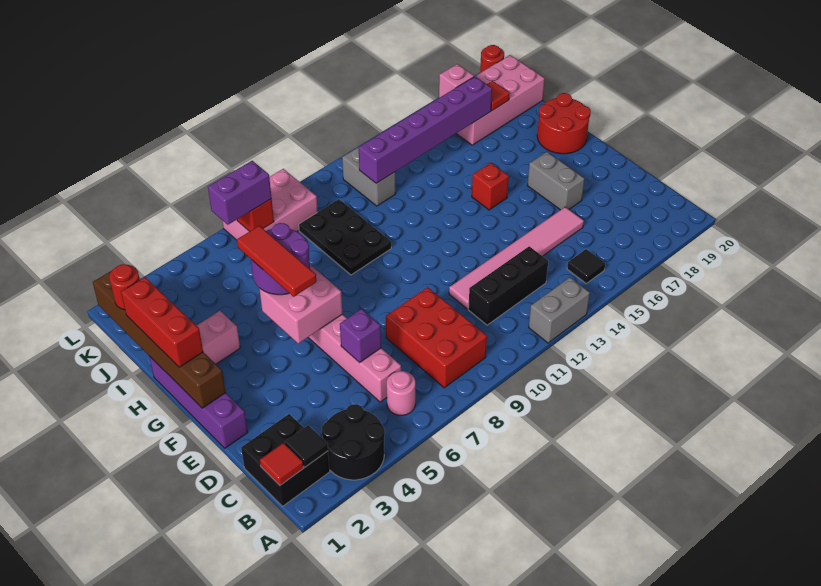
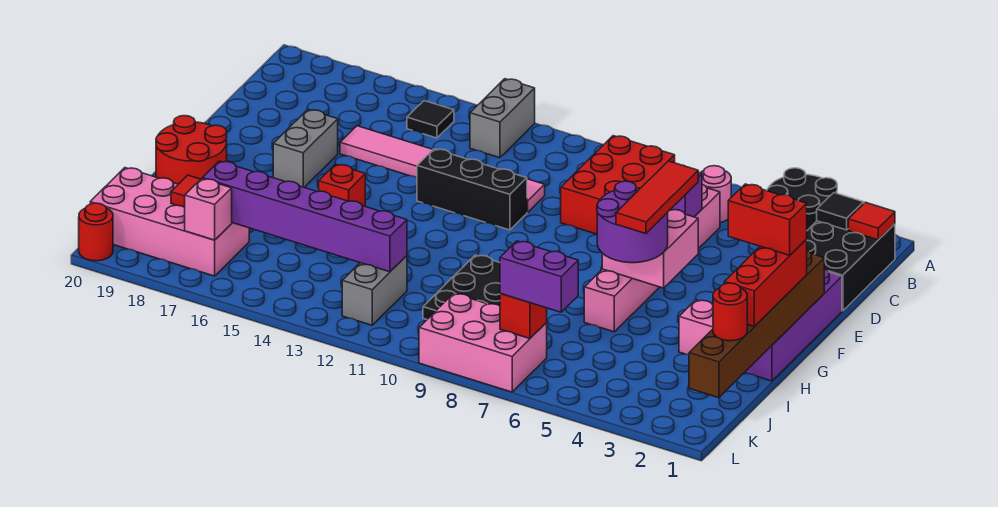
grey 1x2 brick [529,277,590,343] -> grey 1x2 brick turned to [470,79,535,158]
black 2x2 brick [241,414,330,506] -> black 2x3 brick [806,221,895,311]
black 1x3 brick [468,246,548,325] -> black 1x3 brick moved to [417,149,527,230]
none -> red 1x2 brick [728,184,807,255]

